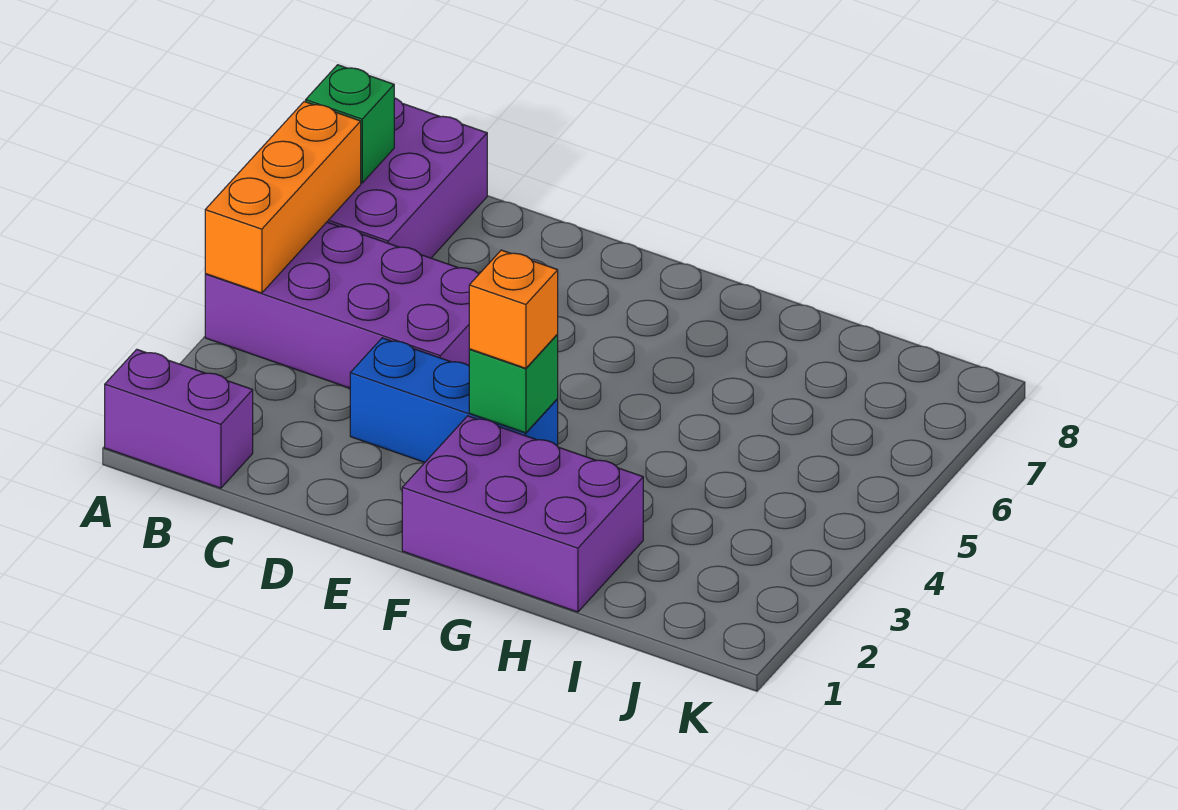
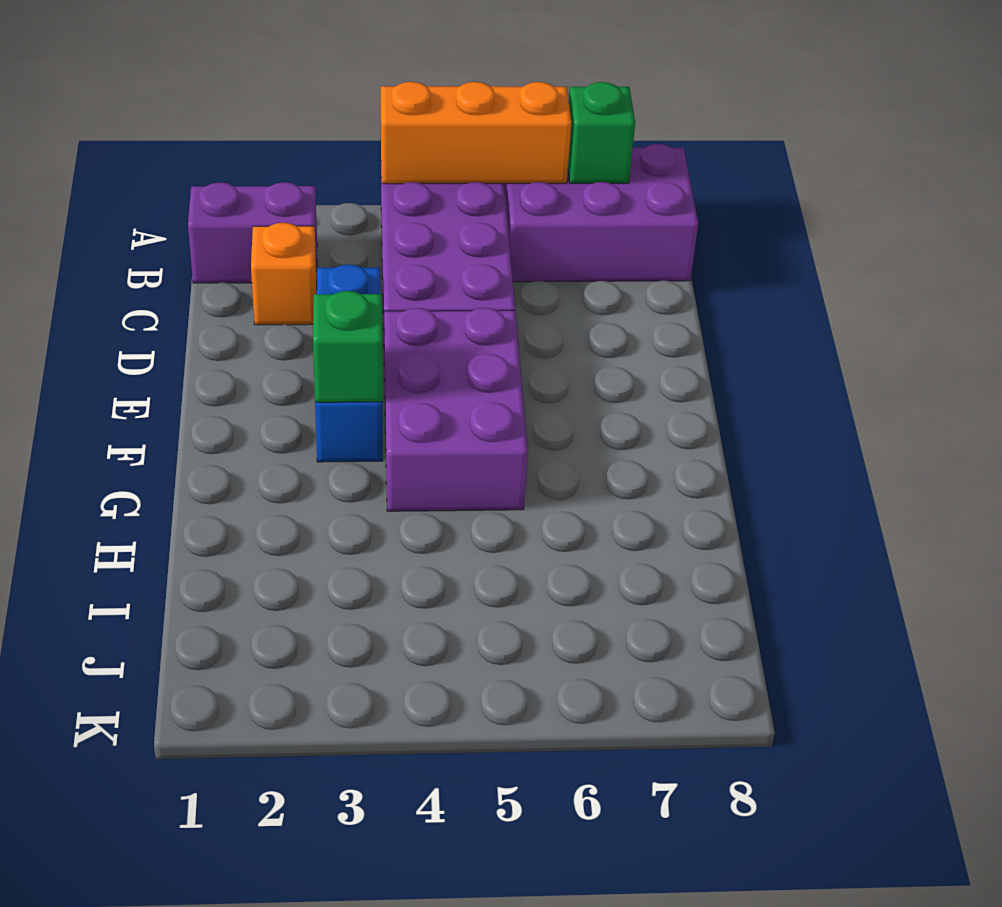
purple 1x2 brick [105,349,253,488] -> purple 1x2 brick turned to [188,182,317,283]
purple 2x3 brick [402,416,643,612] -> purple 2x3 brick moved to [384,308,528,511]
orange 1x1 brick [469,250,558,368] -> orange 1x1 brick moved to [251,223,317,325]

